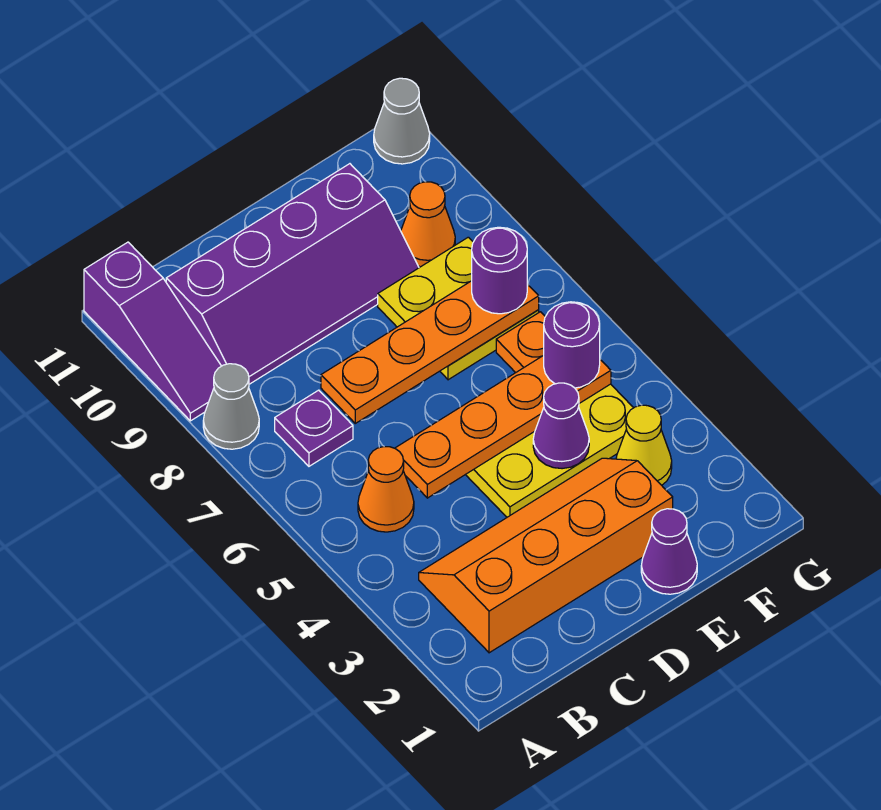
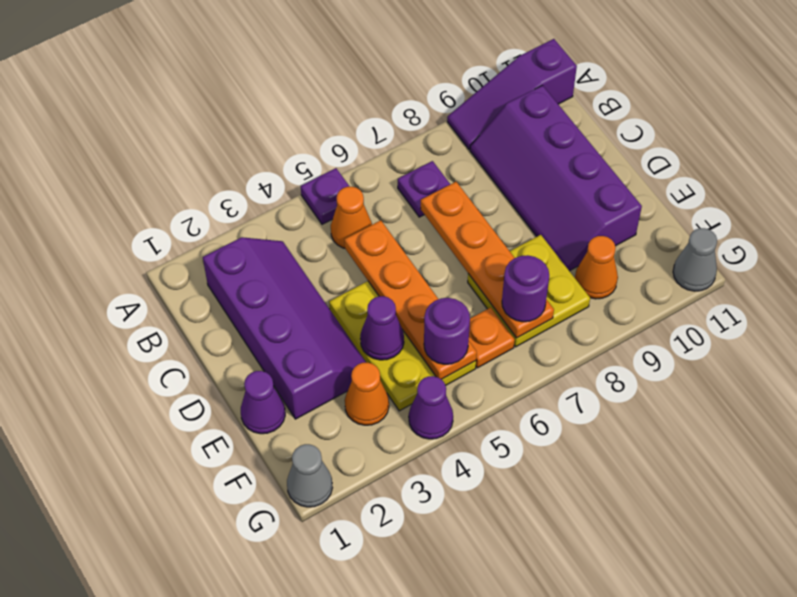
none -> purple 1x1 plate [301,168,350,224]
grey 1x1 cone [203,364,259,449] -> grey 1x1 cone moved to [287,444,332,507]
orange 2x4 slope [419,458,673,653] -> purple 2x4 slope [203,237,366,419]
yellow 1x1 cone [616,405,672,485] -> orange 1x1 cone [345,363,389,425]
none -> purple 1x1 cone [409,376,453,439]

